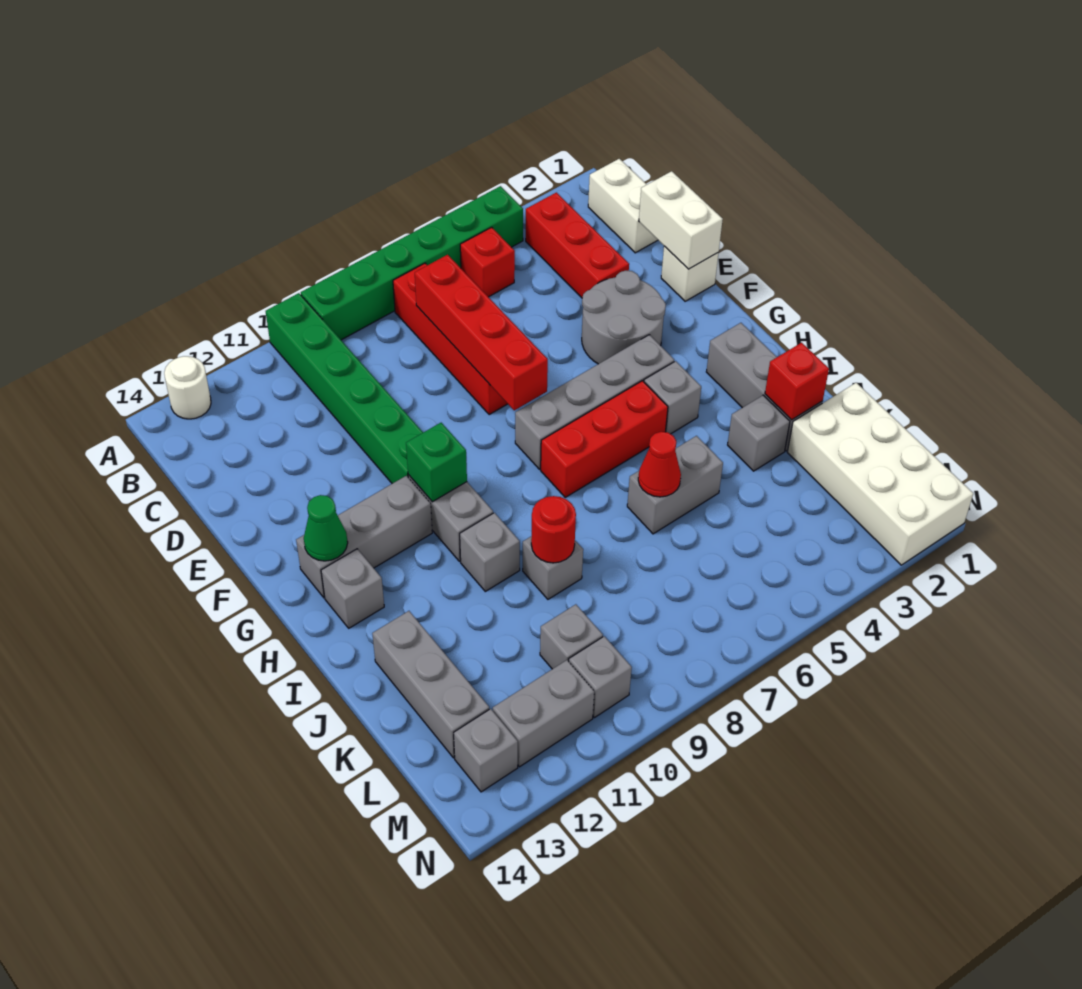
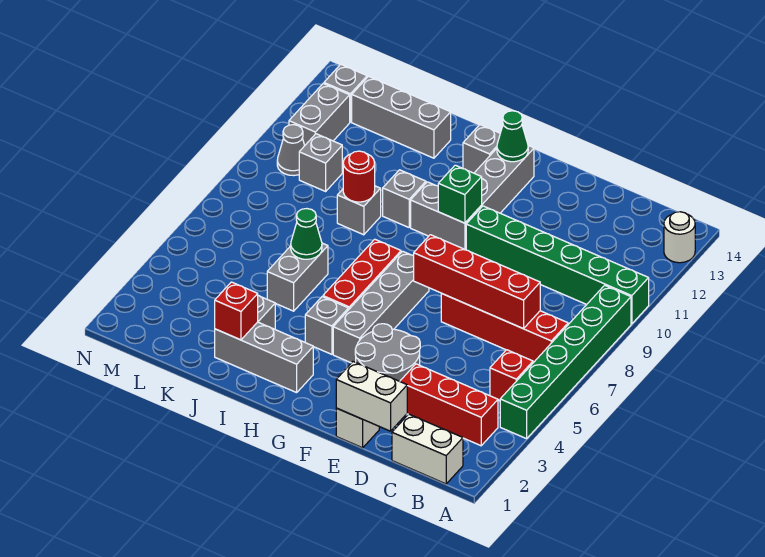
red 1x1 cone [638,432,681,497] -> green 1x1 cone [291,209,322,259]
white 2x4 brick [787,383,973,565] -> none
grey 1x1 brick [569,636,632,718] -> grey 1x1 cone [277,125,305,176]

